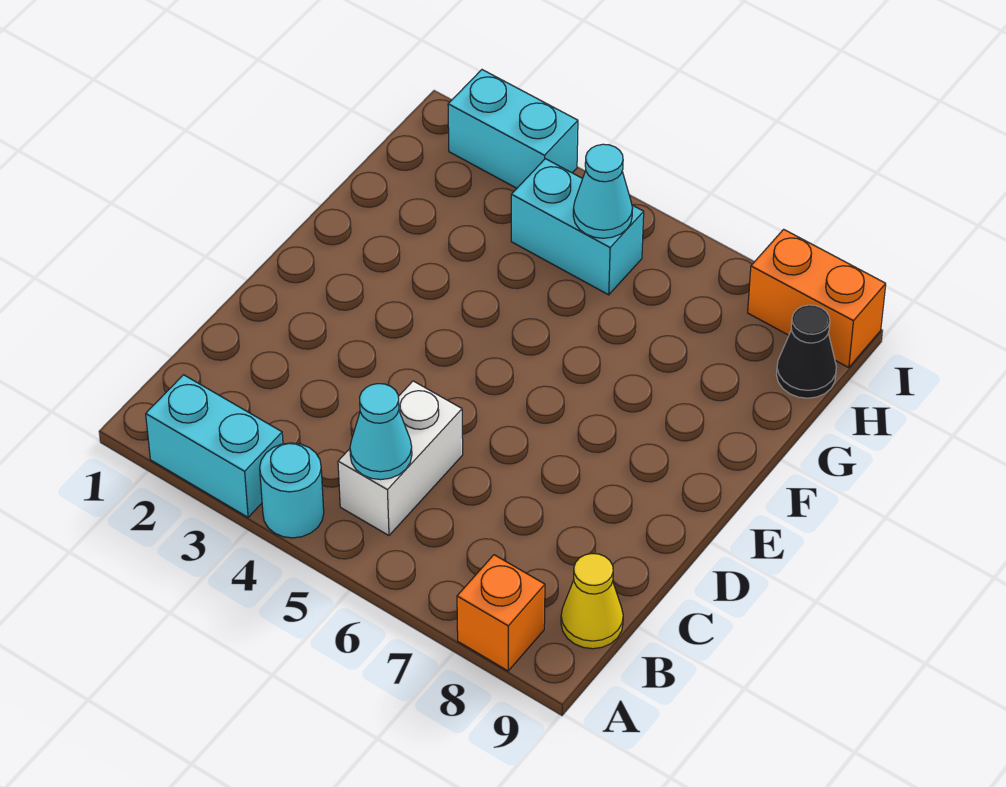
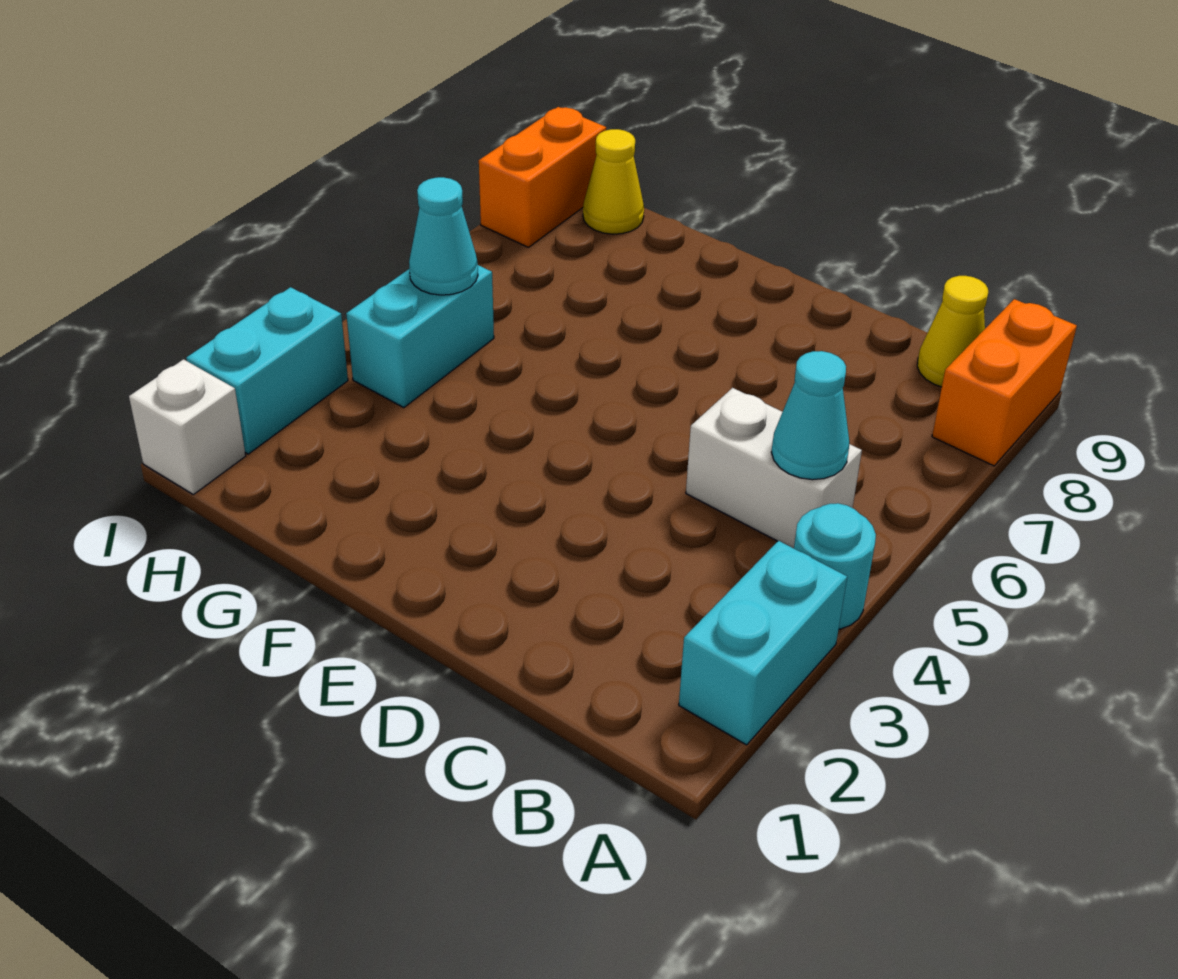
orange 1x1 brick [457,555,545,671] -> orange 1x2 brick [932,299,1077,466]
black 1x1 cone [777,305,836,398] -> yellow 1x1 cone [583,129,644,234]
none -> white 1x1 brick [129,359,246,494]

